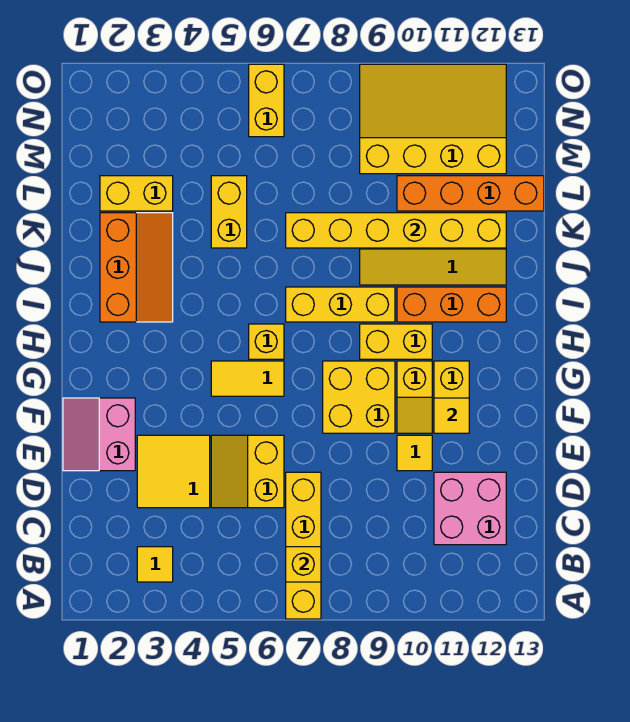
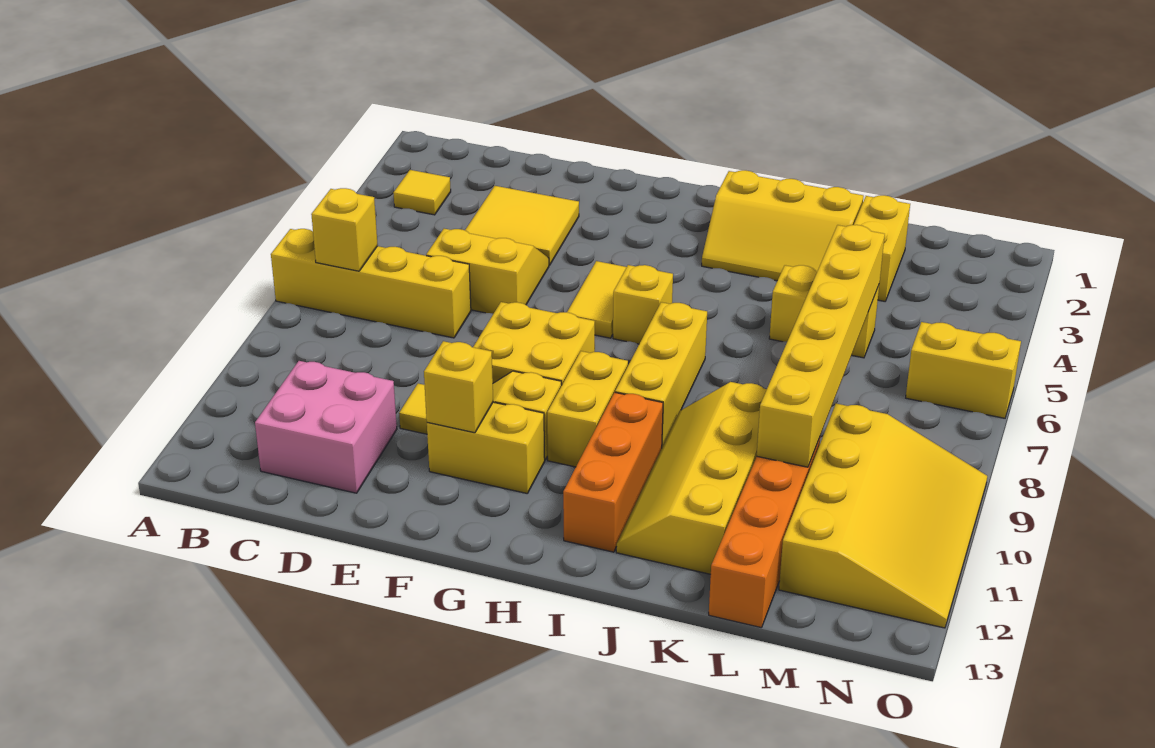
pink 2x2 slope [63,398,135,471] -> none
yellow 1x1 tile [434,398,469,433] -> yellow 1x1 brick [424,341,493,433]
orange 2x3 slope [100,213,173,322] -> yellow 2x3 slope [702,170,864,281]
yellow 1x6 brick [286,213,506,248] -> yellow 1x6 brick moved to [757,225,885,467]

